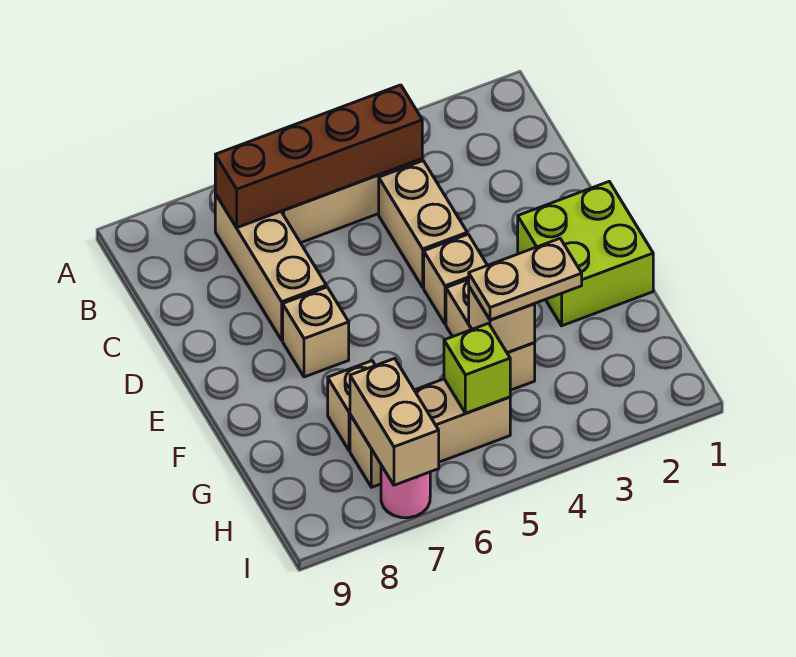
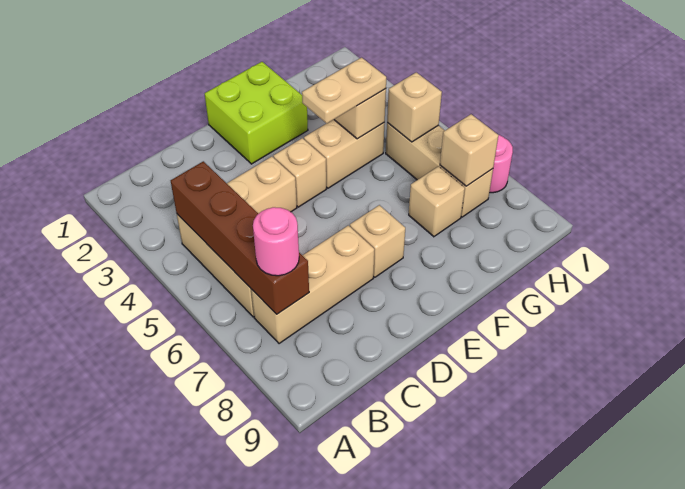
none -> pink 1x1 round brick [253,207,299,276]
tan 1x2 plate [469,239,582,320] -> tan 1x2 plate turned to [302,58,386,124]
lime 1x1 brick [444,323,510,413] -> tan 1x1 brick [387,72,442,142]
tan 1x2 brick [350,358,439,485] -> tan 1x1 brick [440,114,498,186]

